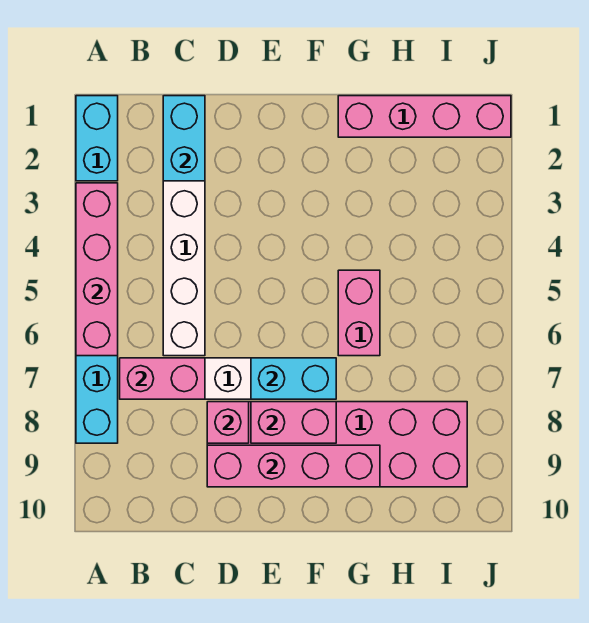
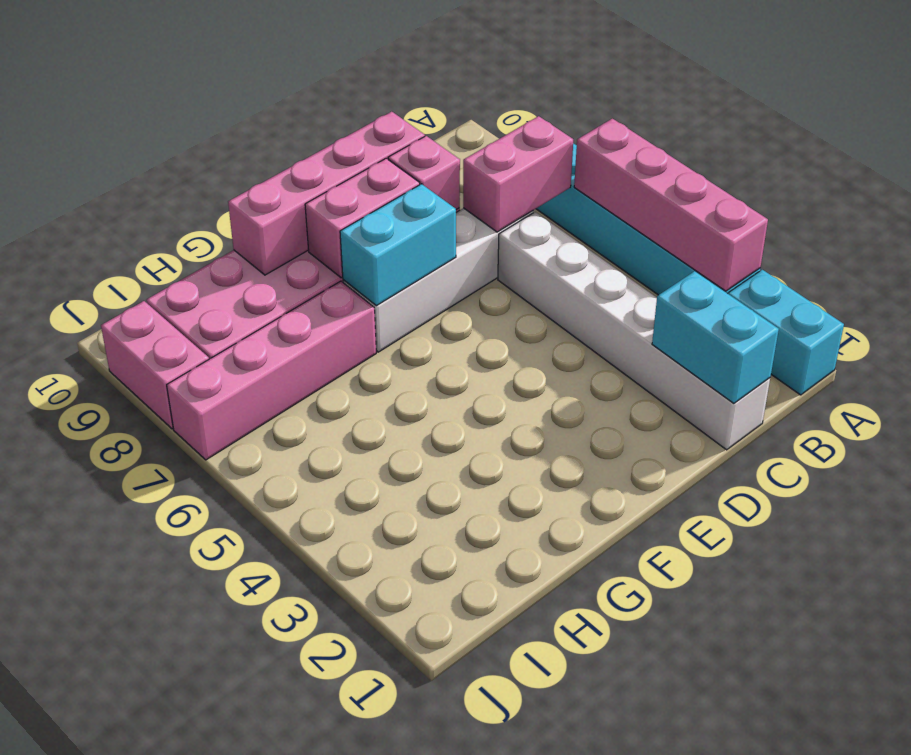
pink 1x4 brick [338,96,511,137] -> pink 1x4 brick moved to [167,281,376,460]
pink 1x2 brick [338,270,380,356] -> pink 1x2 brick moved to [101,301,209,429]

